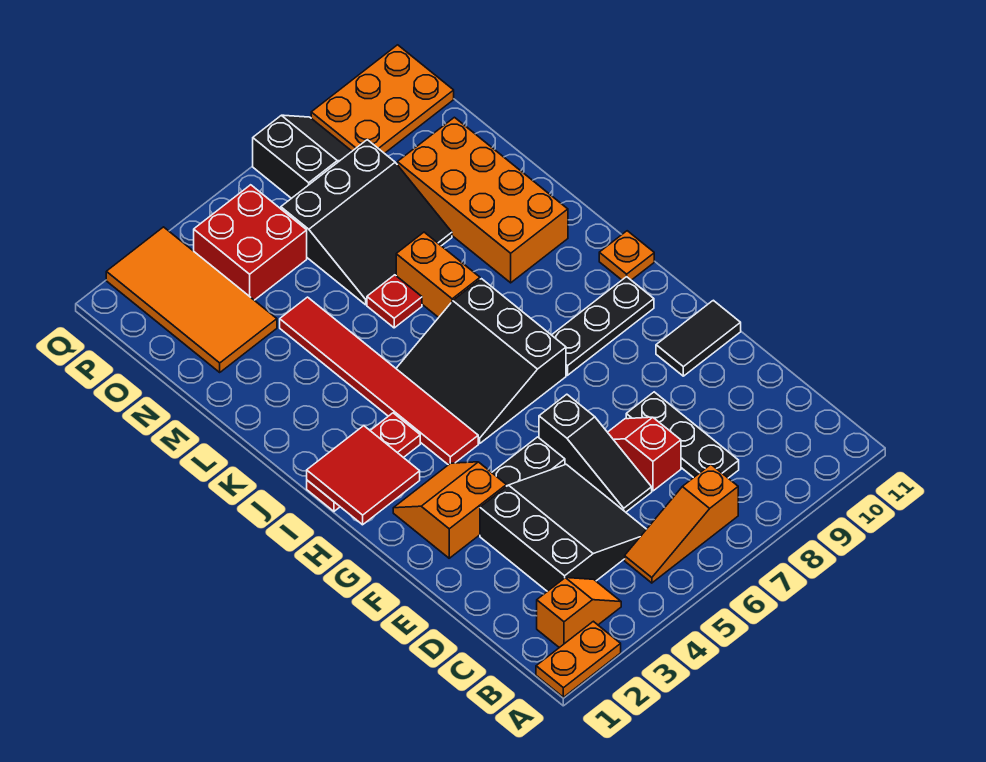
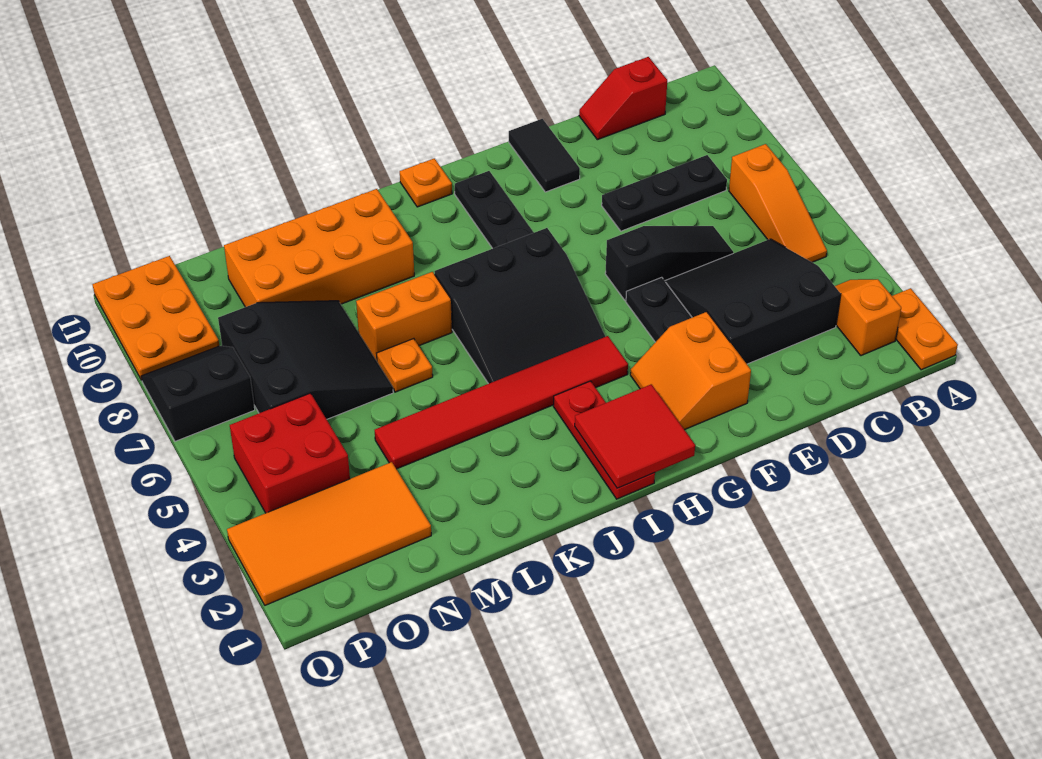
red 1x2 slope [608,417,681,491] -> red 1x2 slope moved to [579,57,667,140]
red 1x1 plate [367,275,422,328] -> orange 1x1 plate [377,339,433,392]

